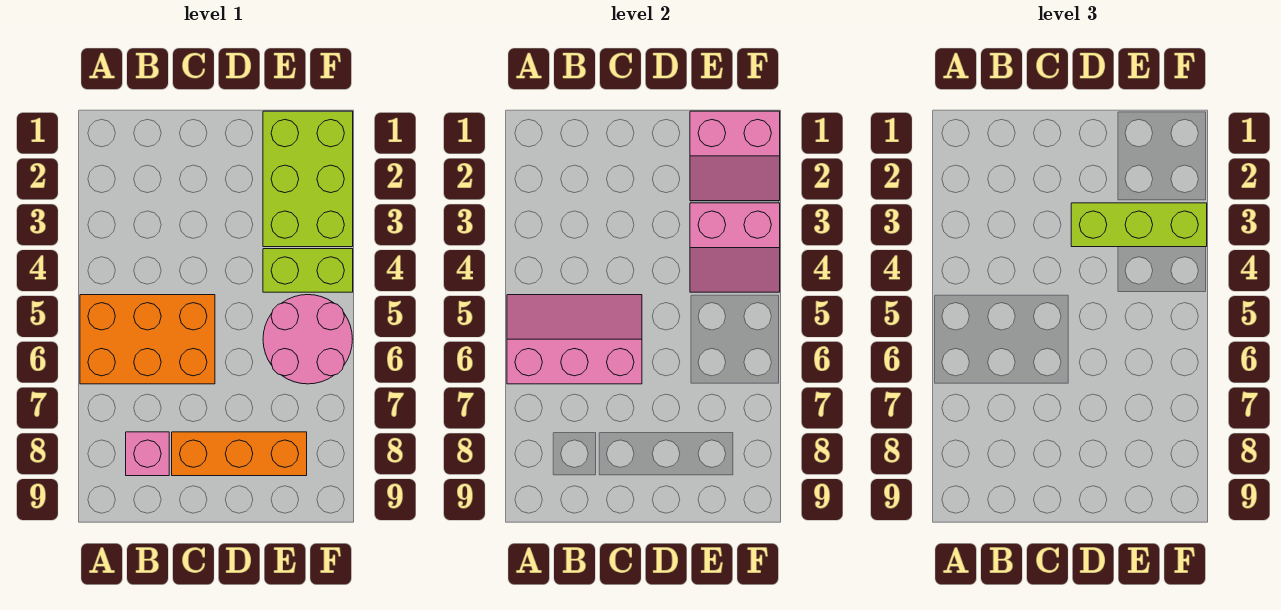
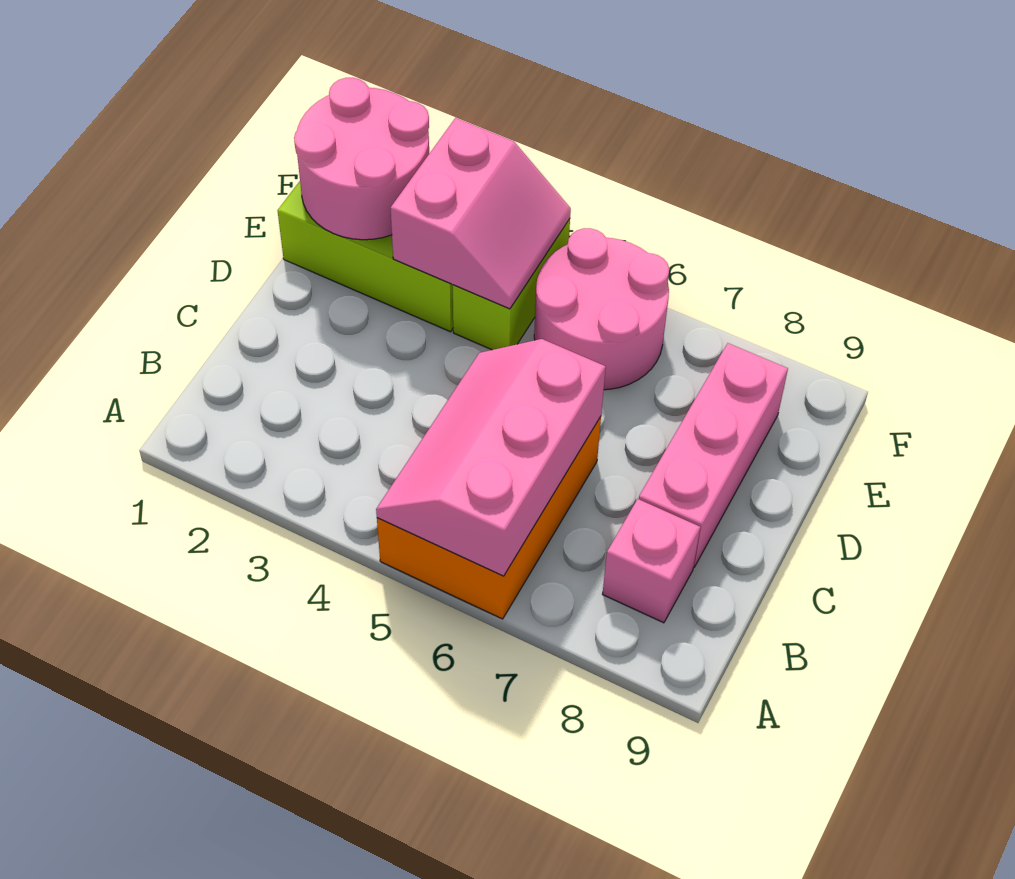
orange 1x3 brick [172,432,307,476] -> pink 1x3 brick [639,343,788,567]
lime 1x3 brick [1071,203,1207,247] -> none
pink 2x2 slope [690,111,780,201] -> pink 2x2 round brick [294,78,429,240]

